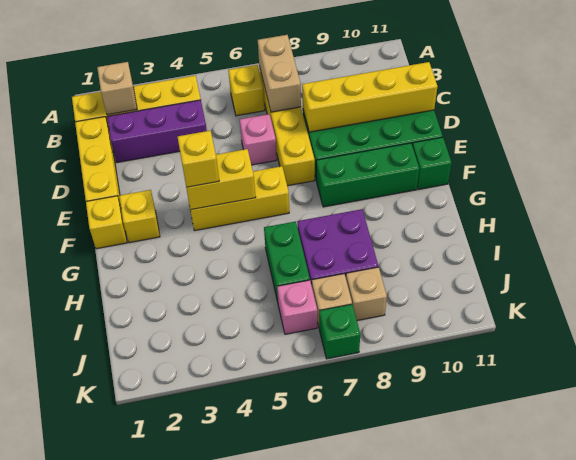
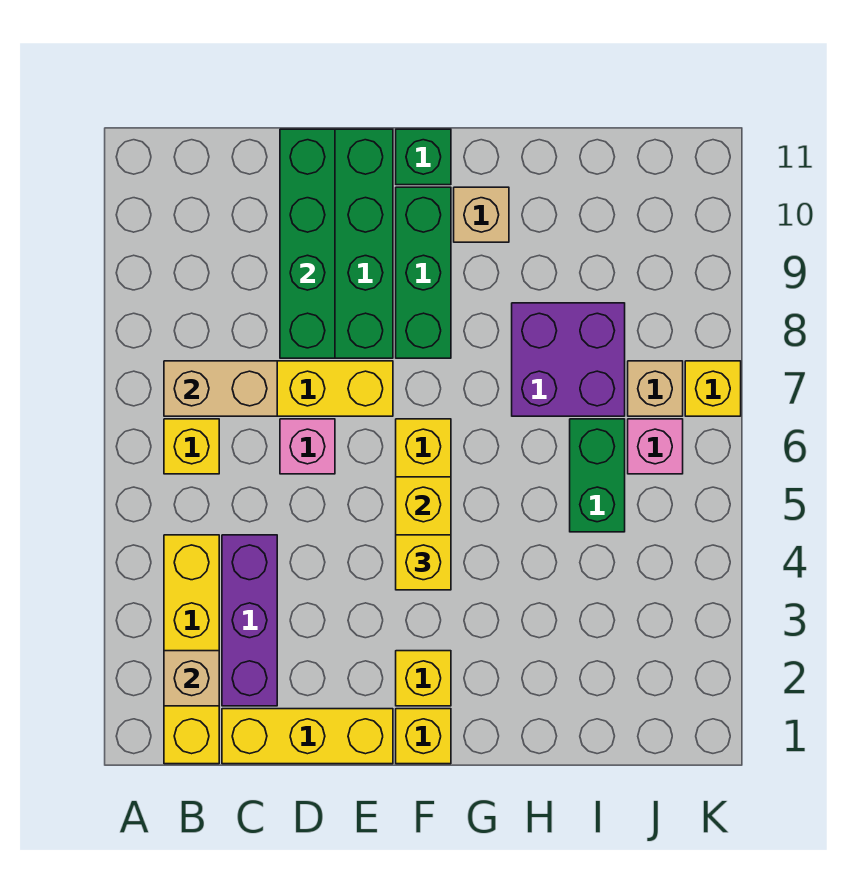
yellow 1x4 brick [302,62,438,132] -> green 1x4 brick [280,129,335,358]
green 1x2 brick [264,221,310,302] -> green 1x2 brick turned to [570,419,625,532]
tan 1x1 brick [346,267,387,321] -> tan 1x1 brick moved to [454,187,509,242]
green 1x1 brick [319,304,360,359] -> yellow 1x1 brick [685,361,741,416]

